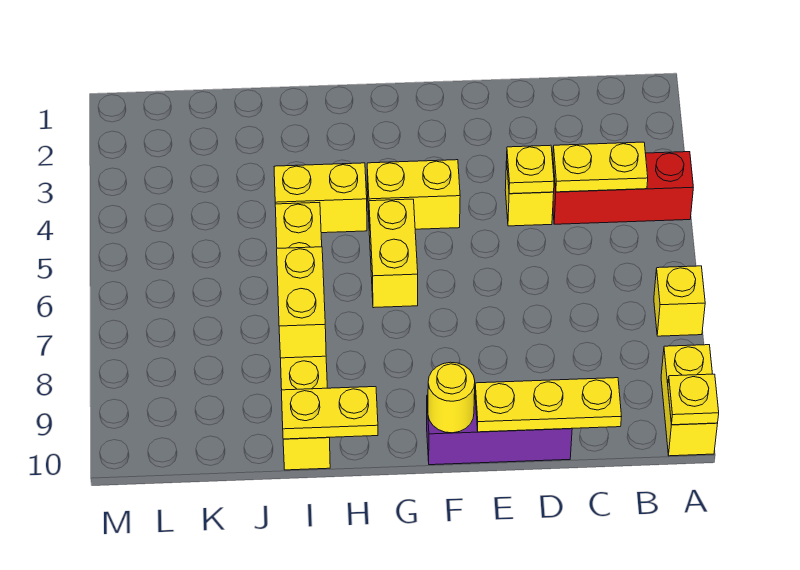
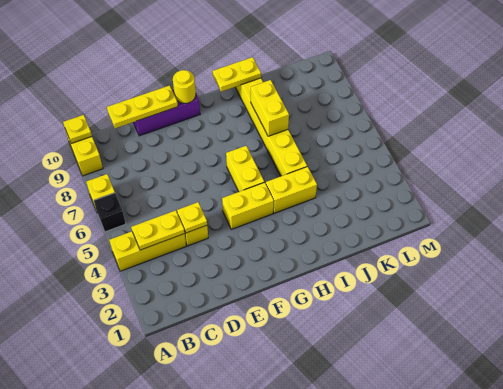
red 1x3 brick [553,152,693,224] -> yellow 1x3 brick [109,231,186,271]
none -> black 1x1 brick [94,193,126,232]

